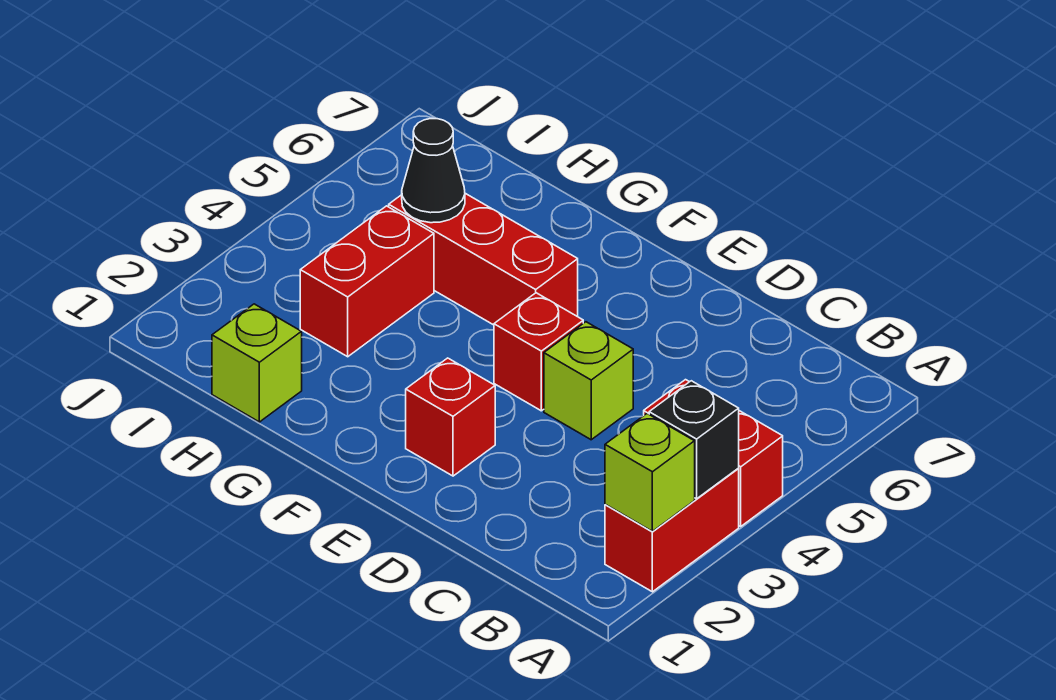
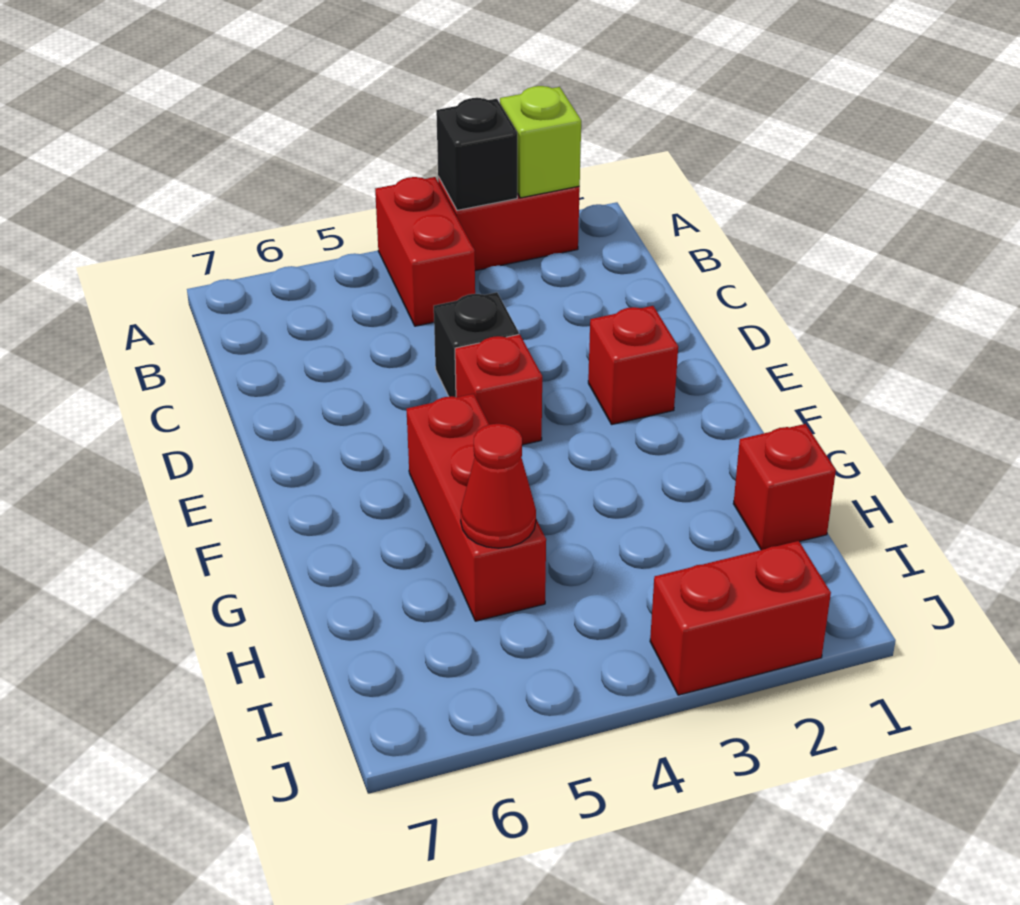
lime 1x1 brick [544,322,633,440] -> black 1x1 brick [434,292,519,397]
lime 1x1 brick [212,304,302,422] -> red 1x1 brick [733,424,836,550]
red 1x2 brick [300,206,434,357] -> red 1x2 brick moved to [650,541,831,695]
black 1x1 cone [402,119,465,223] -> red 1x1 cone [461,424,536,548]

